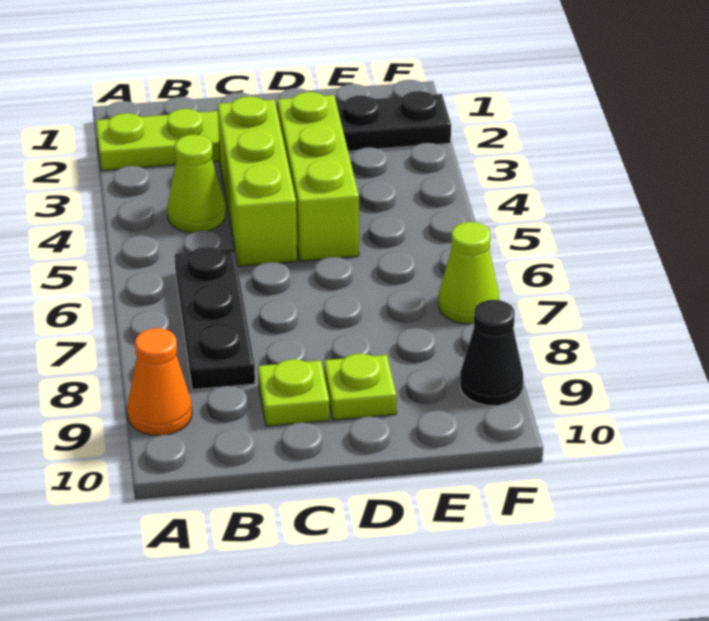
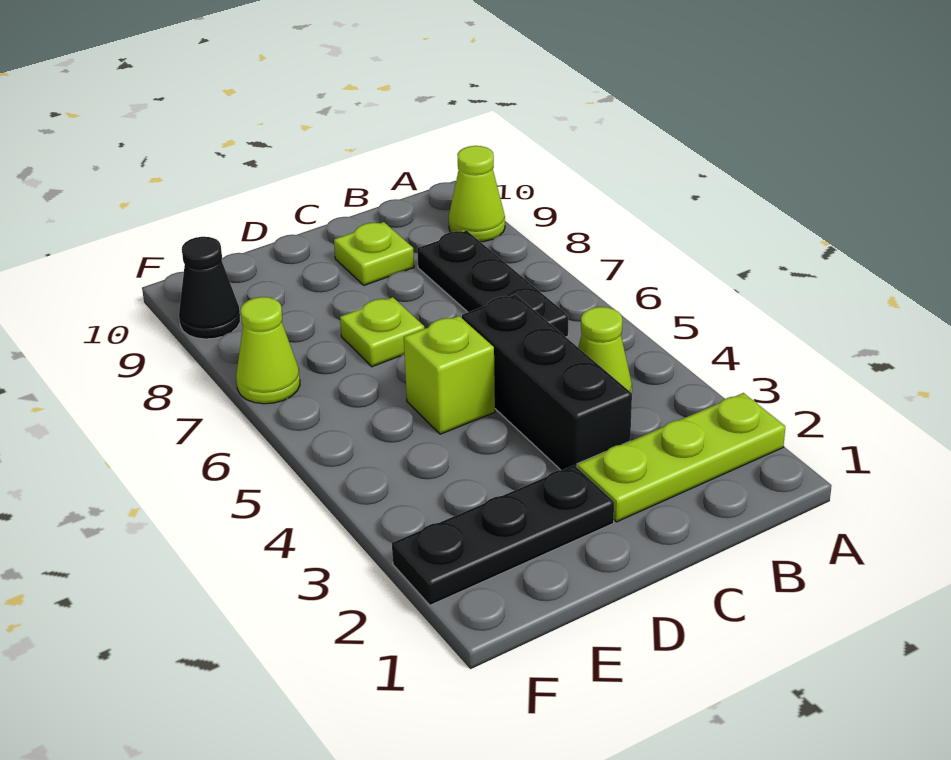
orange 1x1 cone [127,328,192,435] -> lime 1x1 cone [449,146,505,242]
lime 1x3 brick [218,96,297,266] -> black 1x3 brick [462,295,632,470]
lime 1x3 brick [278,92,359,261] -> lime 1x1 brick [404,316,495,434]
lime 1x1 plate [324,353,396,420] -> lime 1x1 plate moved to [340,297,424,367]

